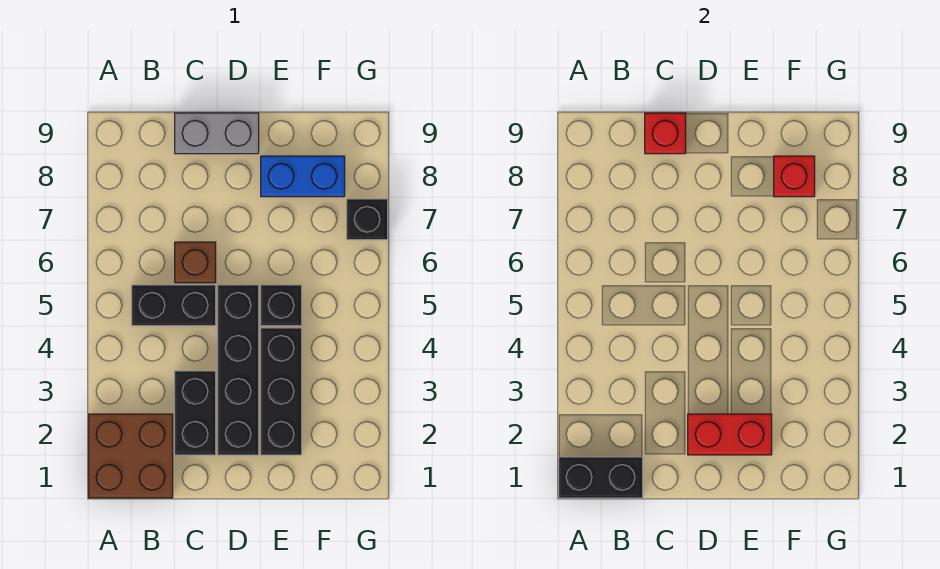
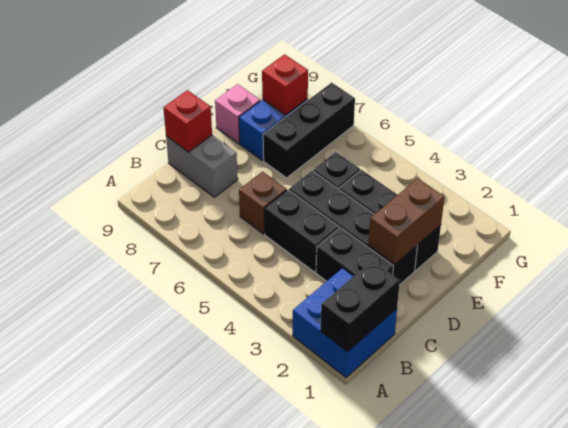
brown 2x2 brick [89,414,173,498] -> blue 2x2 brick [293,268,397,378]
black 1x2 brick [132,285,216,326] -> black 1x2 brick turned to [264,190,339,272]
grey 1x2 brick [175,113,259,154] -> grey 1x2 brick turned to [166,135,238,197]
red 1x2 brick [688,414,772,455] -> brown 1x2 brick [368,178,444,264]
none -> pink 1x1 brick [215,84,260,143]
black 1x1 brick [347,199,388,240] -> black 1x3 brick [263,83,355,178]

